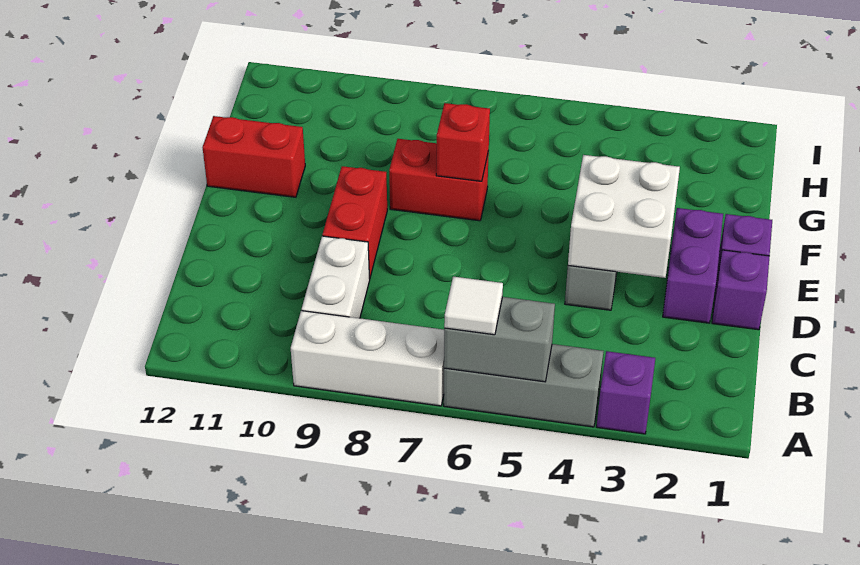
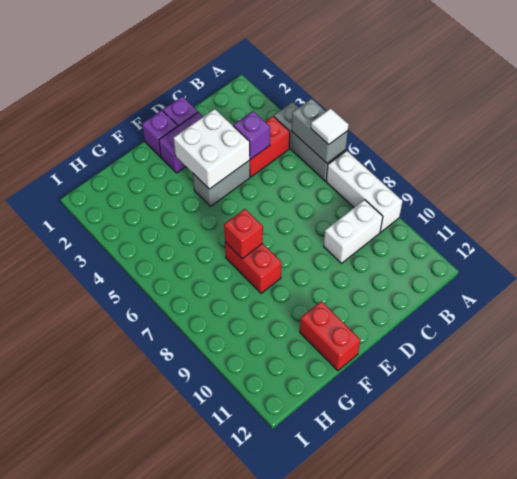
purple 1x1 brick [597,351,655,434] -> purple 1x1 brick moved to [233,111,270,159]
red 1x2 brick [322,166,387,279] -> red 1x2 brick moved to [250,116,290,177]

